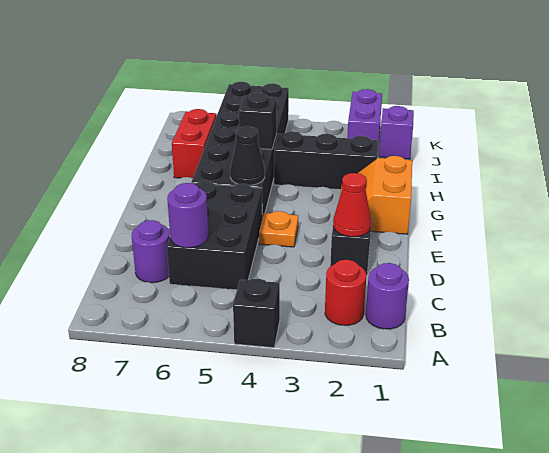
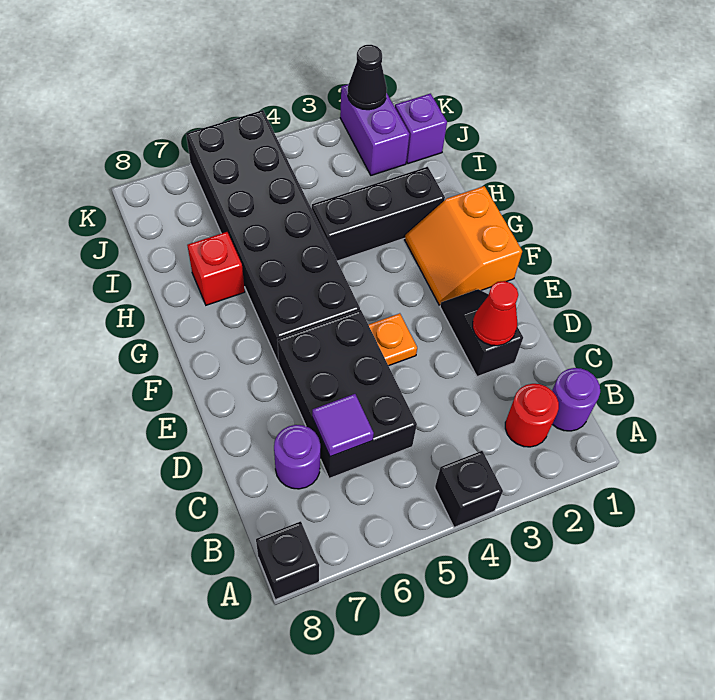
purple 1x1 round brick [167,183,208,248] -> purple 1x1 tile [312,394,374,457]
black 1x1 cone [230,126,265,185] -> black 1x1 cone moved to [348,45,387,110]
black 1x1 brick [239,92,277,149] -> black 1x1 brick moved to [256,521,319,600]
red 1x2 brick [172,109,216,178] -> red 1x1 brick [187,232,245,305]

